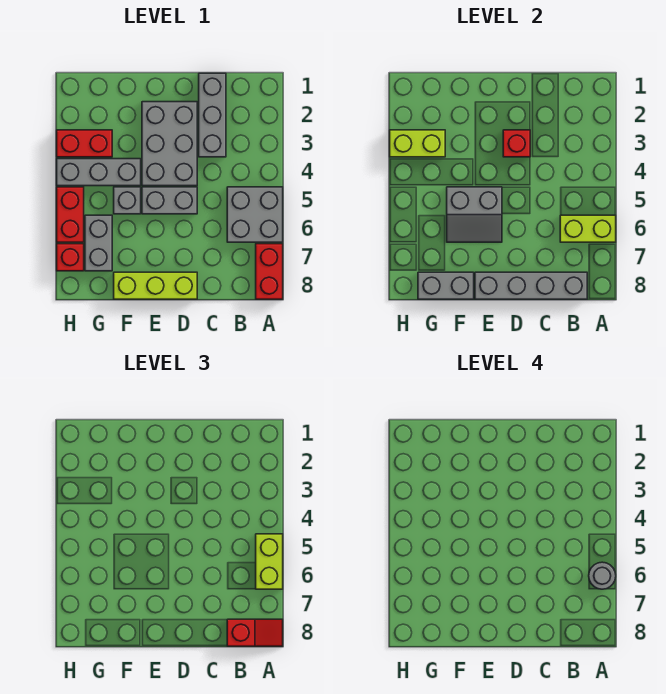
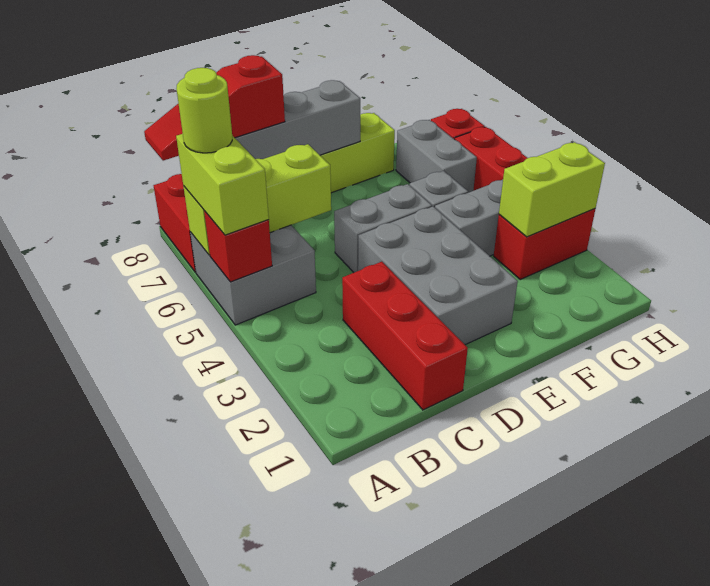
lime 1x2 brick [560,215,616,242] -> lime 1x3 brick [183,144,331,255]
grey 1x1 round brick [589,562,616,589] -> lime 1x1 round brick [176,68,232,153]
red 1x2 slope [227,619,283,646] -> red 1x3 slope [144,55,285,161]
grey 1x3 brick [199,73,226,157] -> red 1x3 brick [342,262,468,410]
red 1x1 brick [503,130,530,157] -> red 1x1 brick moved to [204,211,272,282]
grey 2x2 slope [447,187,502,242] -> none
grey 1x2 brick [418,272,474,299] -> none

